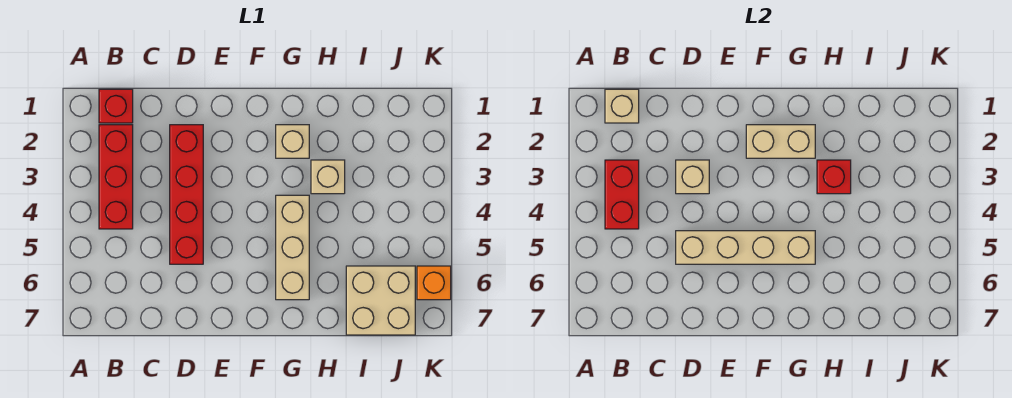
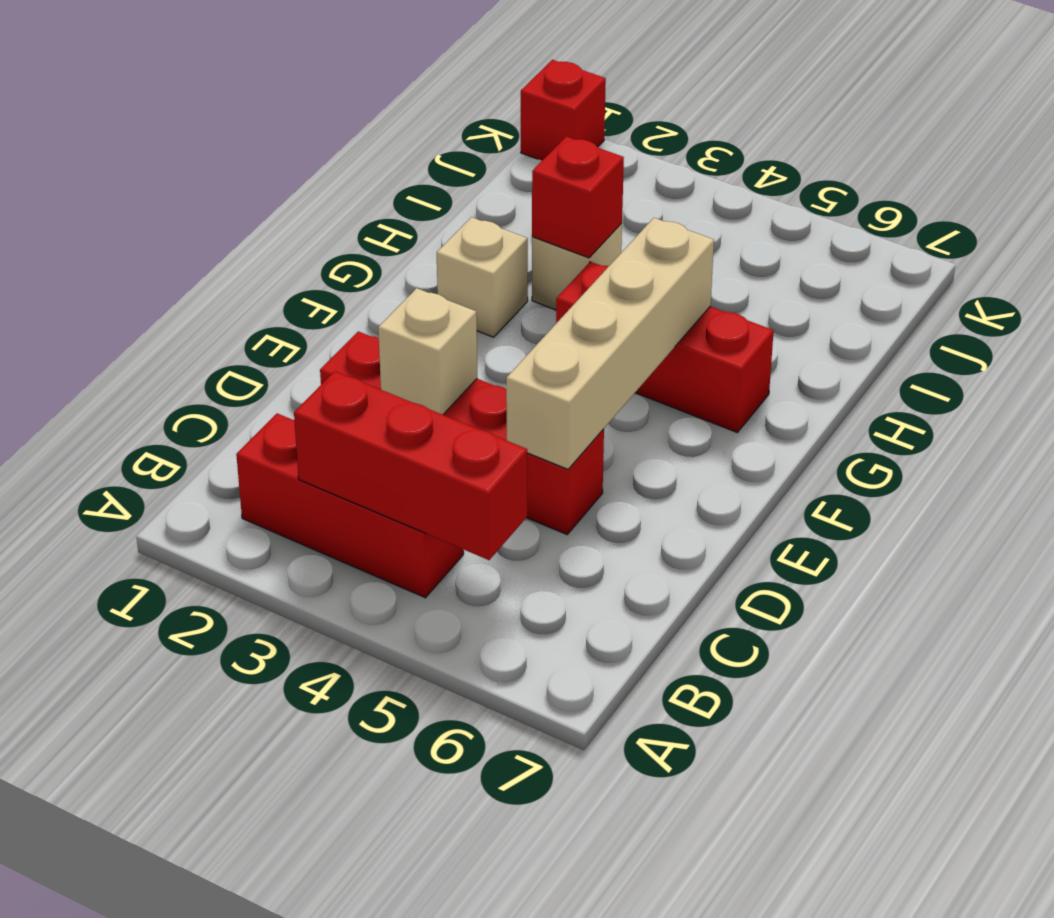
red 1x1 brick [99,89,133,123] -> red 1x1 brick moved to [521,60,606,161]
tan 1x1 brick [605,89,639,123] -> none
red 1x2 brick [605,160,639,229] -> red 1x3 brick [294,371,527,560]
tan 1x2 brick [746,125,815,158] -> none
tan 1x3 brick [276,195,309,300] -> red 1x3 brick [556,262,774,432]
tan 2x2 brick [346,266,415,335] -> none
orange 1x1 brick [417,266,451,300] -> none

